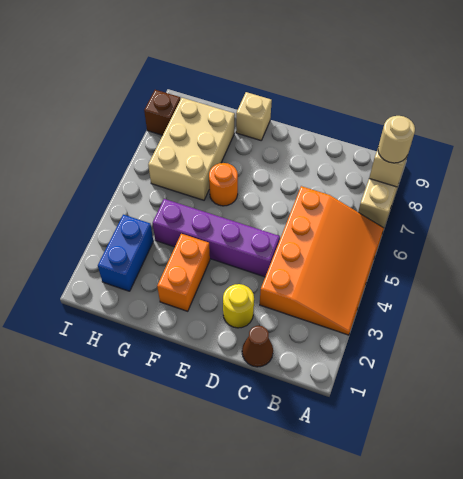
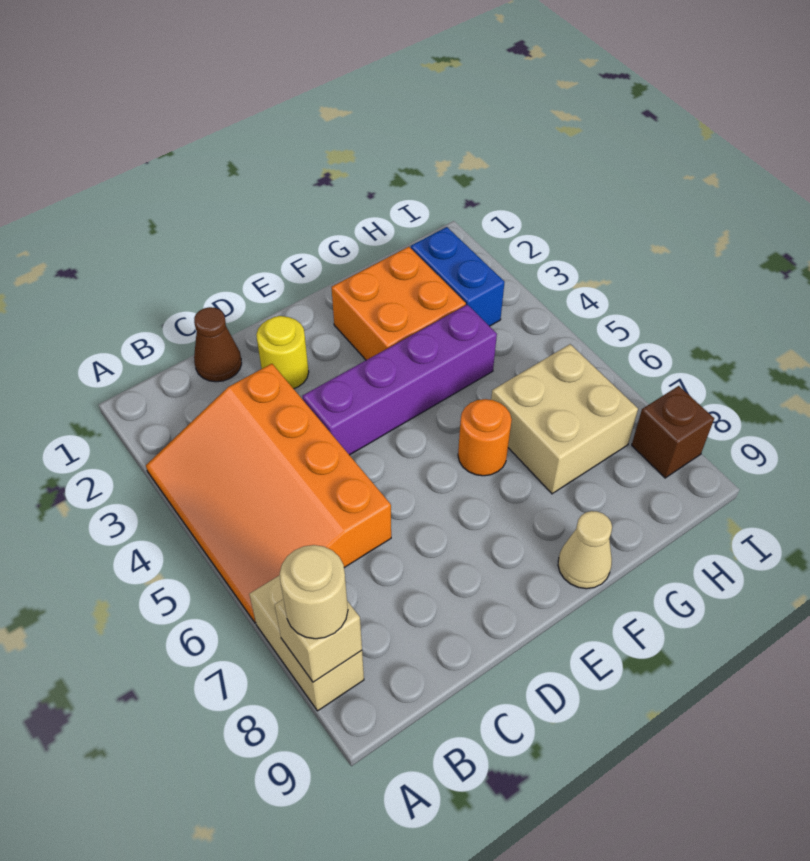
orange 1x2 brick [157,234,210,311] -> orange 2x2 brick [332,247,466,360]
tan 1x1 brick [236,92,272,140] -> tan 1x1 cone [558,511,612,589]
tan 2x3 brick [148,98,235,200] -> tan 2x2 brick [491,344,638,494]

